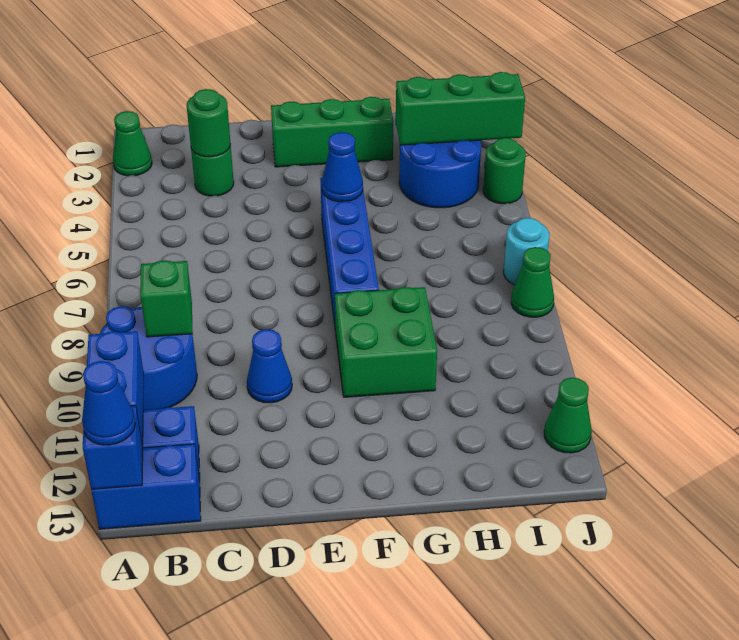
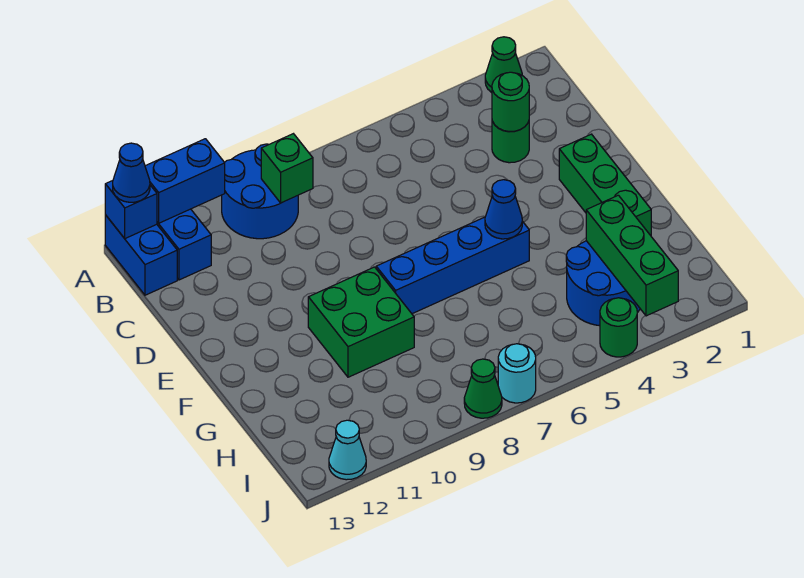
blue 1x1 cone [247,329,292,403] -> none
green 1x1 cone [544,378,592,453] -> cyan 1x1 cone [329,420,366,480]

